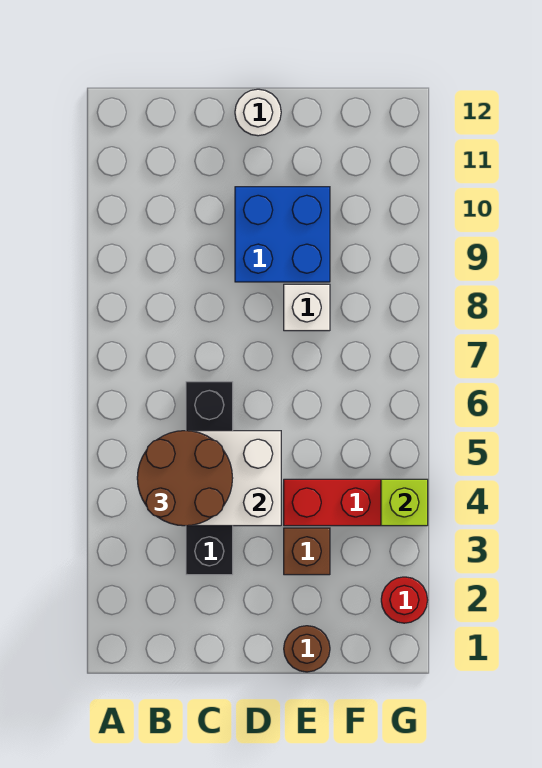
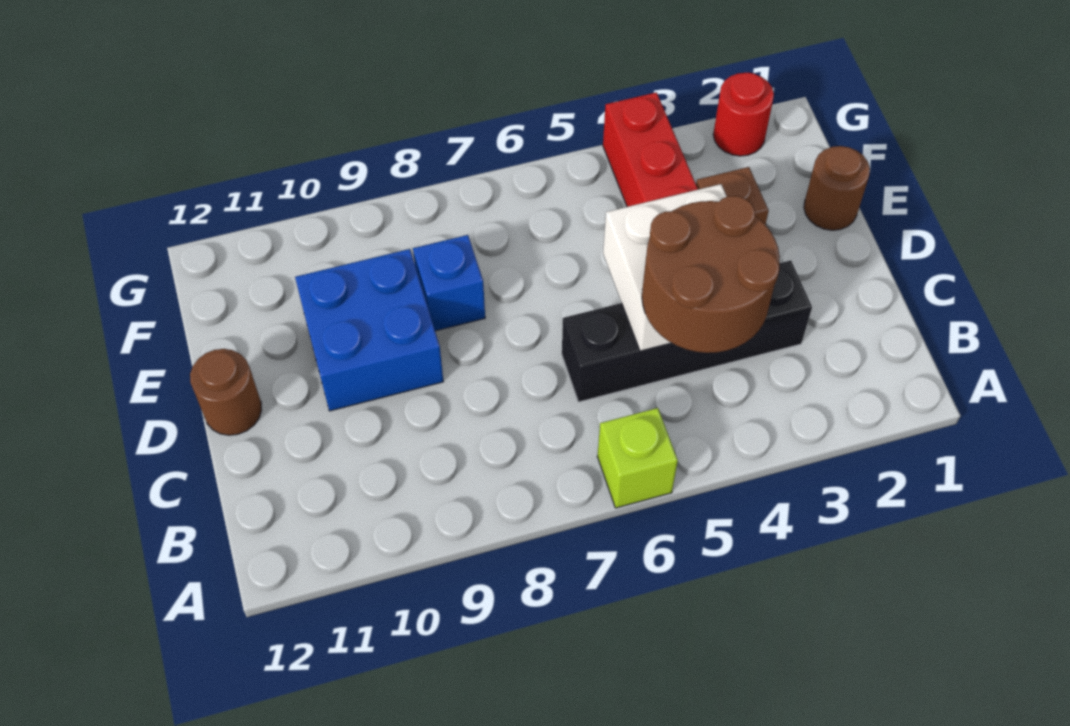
white 1x1 round brick [235,89,281,136] -> brown 1x1 round brick [190,349,262,435]
white 1x1 brick [284,284,330,331] -> blue 1x1 brick [413,235,485,331]
lime 1x1 brick [381,479,428,526] -> lime 1x1 brick moved to [597,408,678,508]

